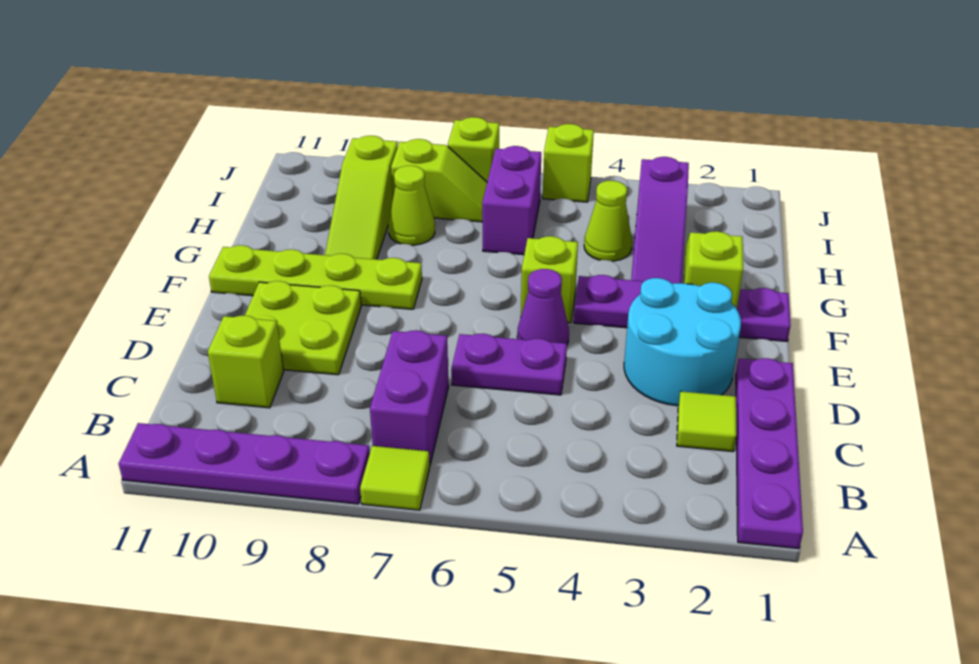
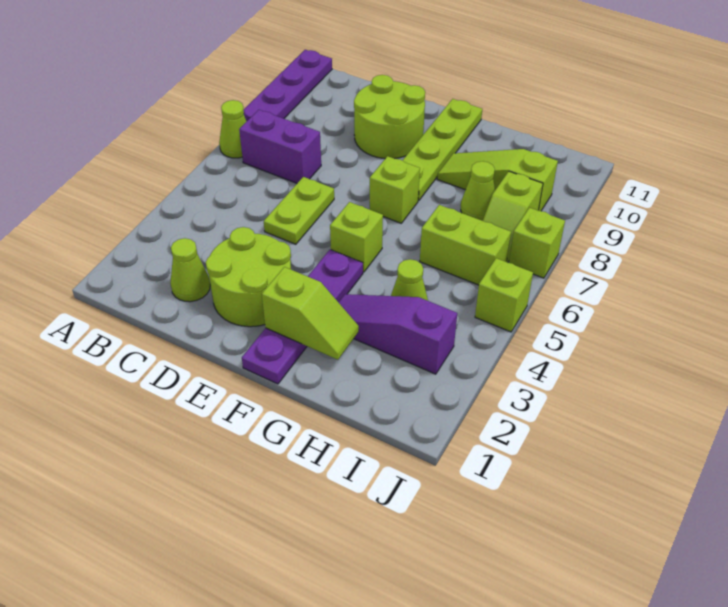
purple 1x4 plate [736,358,803,549] -> none
lime 1x1 tile [360,446,430,510] -> lime 1x1 cone [219,100,246,158]
lime 1x1 tile [677,391,736,452] -> lime 1x1 cone [170,238,210,302]
lime 1x1 brick [208,315,284,408] -> lime 1x1 brick moved to [370,156,420,223]
cyan 2x2 round brick [624,278,741,406] -> lime 2x2 round brick [206,227,291,327]
purple 1x2 plate [451,334,567,395] -> lime 1x2 plate [264,177,334,244]
lime 2x2 plate [245,281,361,375] -> lime 2x2 round brick [354,75,425,159]
purple 1x1 cone [517,269,569,344] -> none
purple 1x2 brick [482,146,541,255] -> lime 1x2 brick [420,205,511,285]

